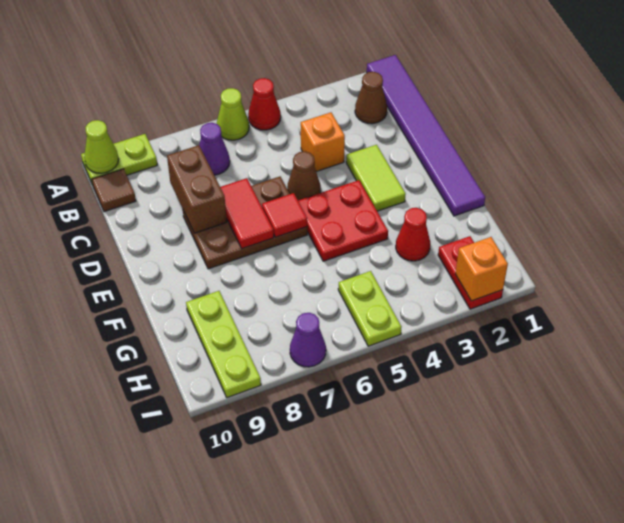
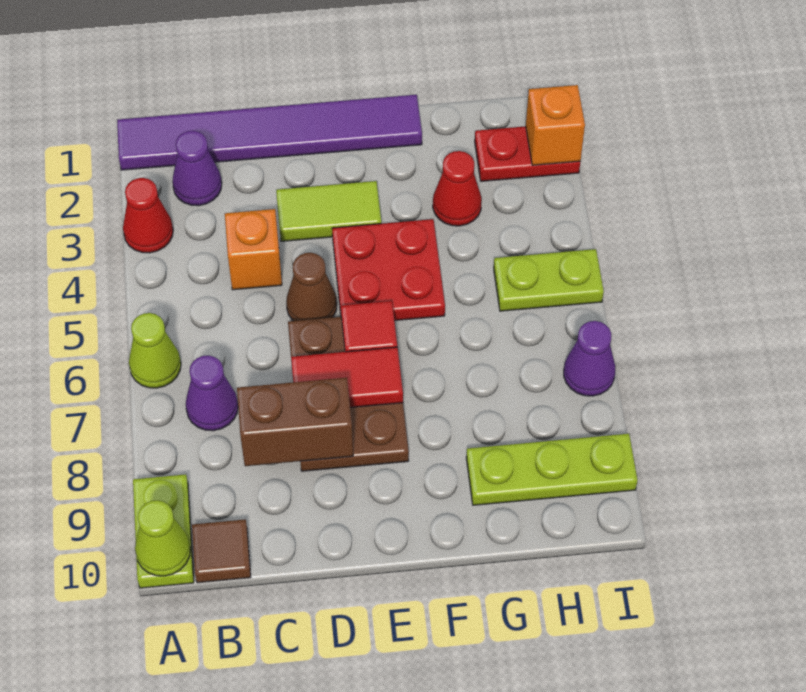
red 1x1 cone [248,78,281,130] -> red 1x1 cone moved to [123,178,173,253]
brown 1x1 cone [355,72,387,124] -> purple 1x1 cone [172,131,222,206]

